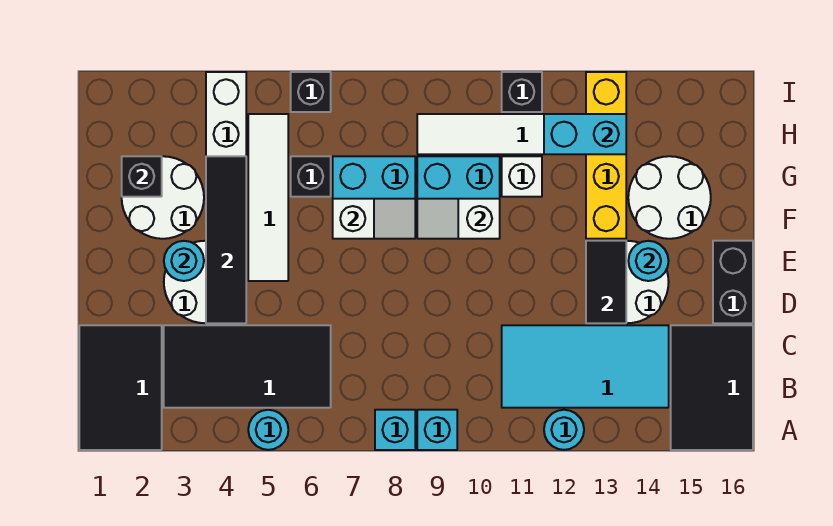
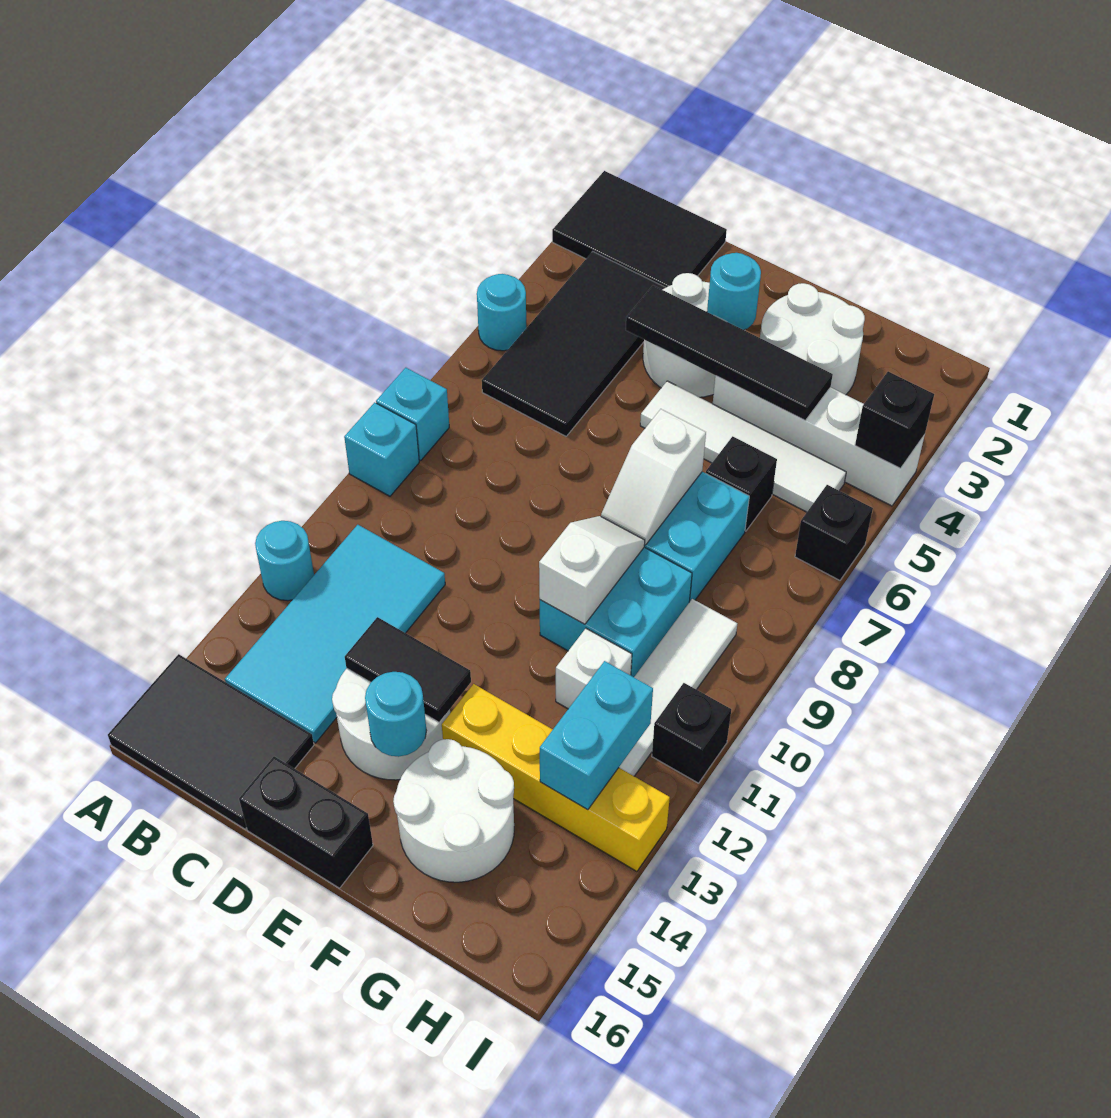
black 1x1 brick [122,156,162,197] -> black 1x1 brick moved to [855,372,934,468]

